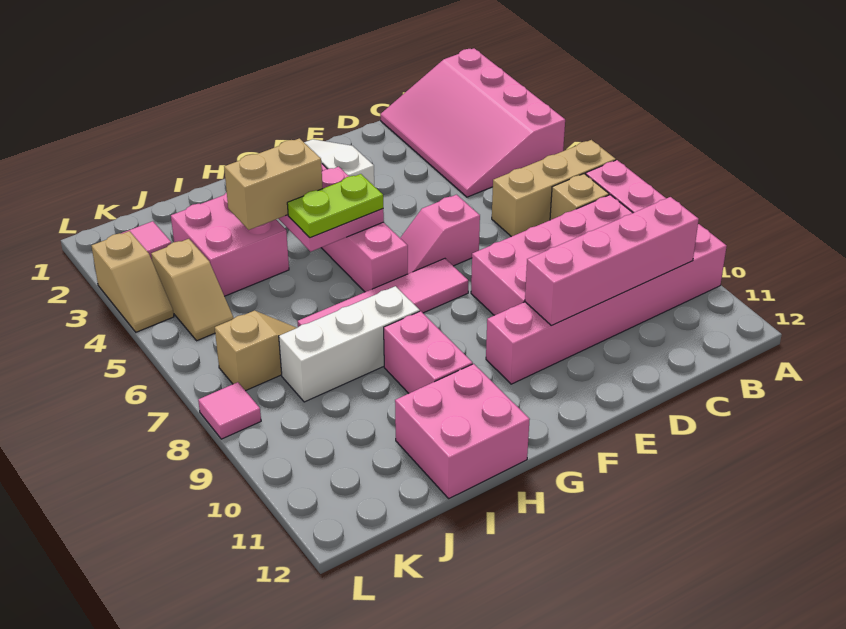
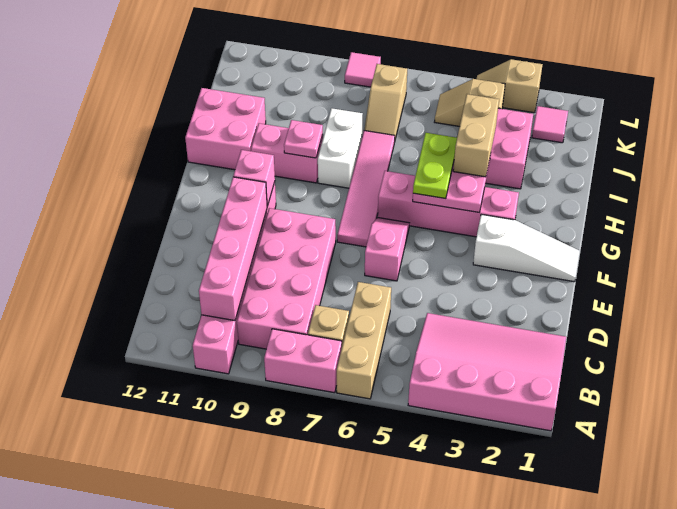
none -> pink 1x1 brick [233,150,275,206]
white 1x3 brick [279,286,420,402] -> white 1x2 brick [318,108,362,188]
none -> pink 1x1 plate [284,120,323,158]

